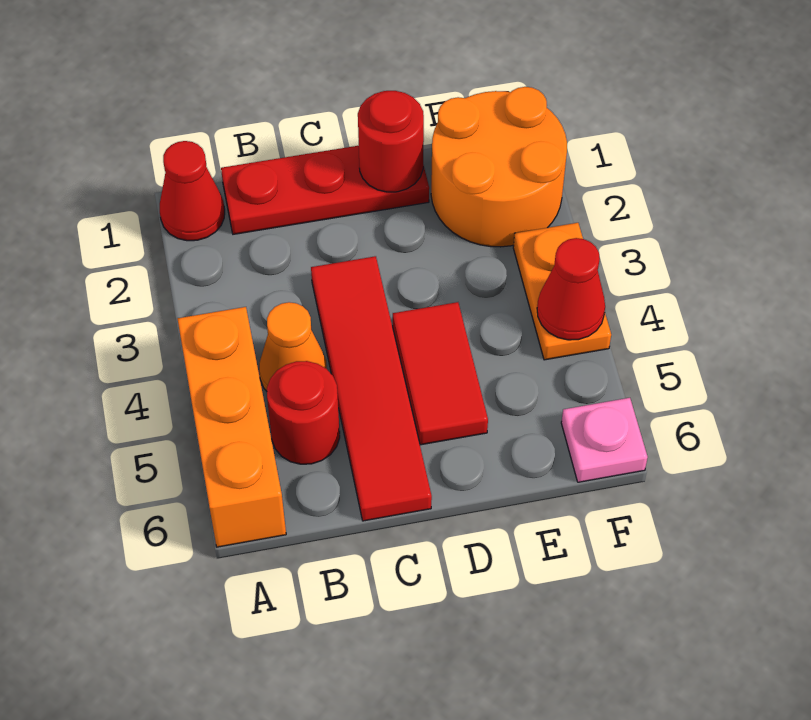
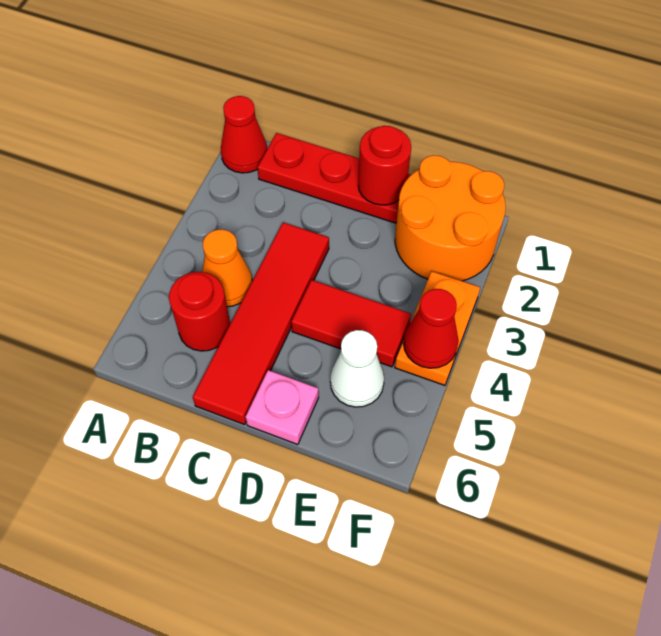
orange 1x3 brick [178,307,286,547] -> none
red 1x2 tile [393,302,488,445] -> red 1x2 tile turned to [291,280,411,367]
none -> white 1x1 cone [330,330,384,407]
pink 1x1 plate [561,398,648,482] -> pink 1x1 plate moved to [246,370,319,445]

